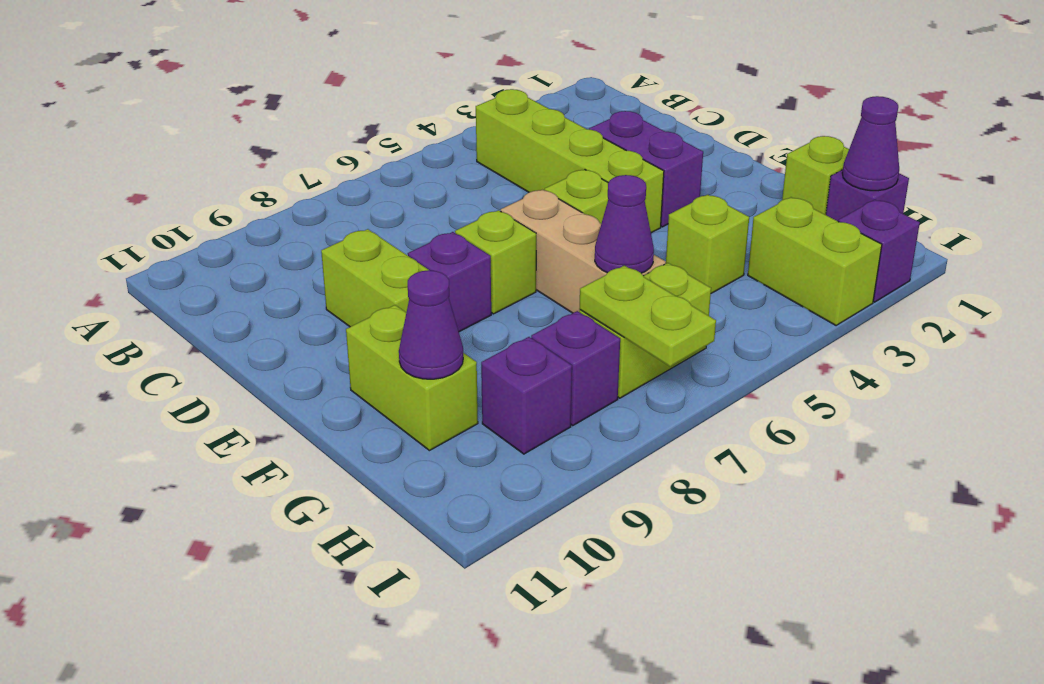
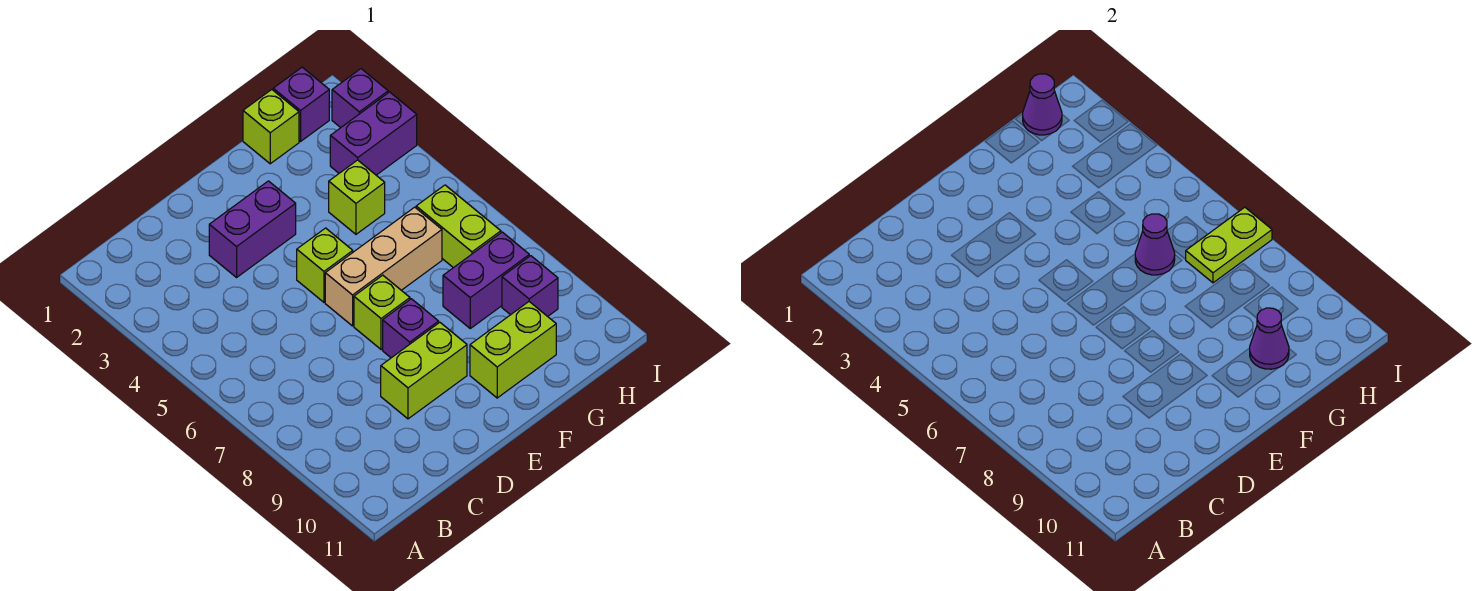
lime 1x4 brick [476,89,664,233] -> none
lime 1x2 brick [748,197,882,326] -> purple 1x2 brick [330,92,417,175]
purple 1x1 brick [531,311,620,426] -> purple 1x2 brick [443,232,529,328]

